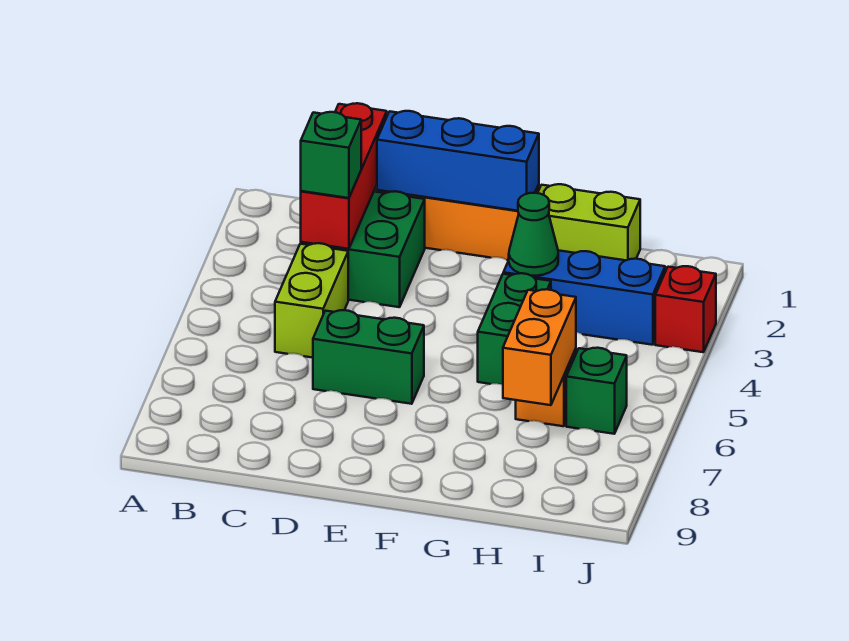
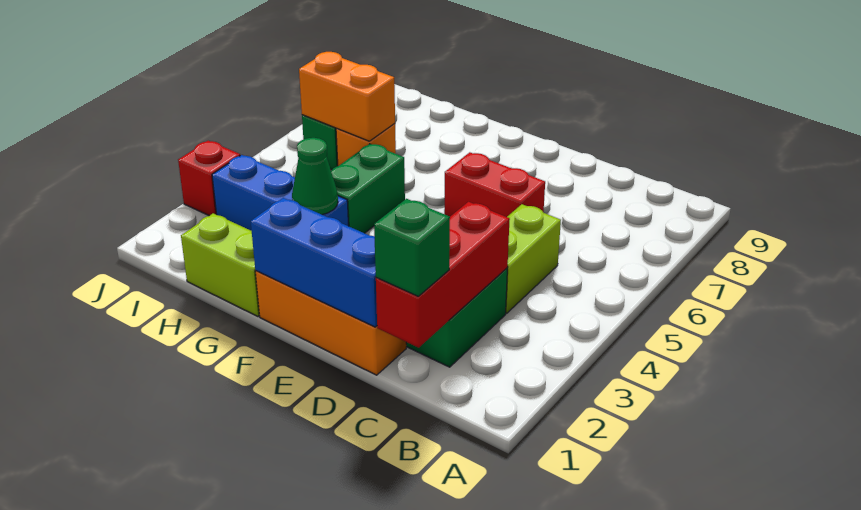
green 1x1 brick [301,112,361,198] -> green 1x1 brick moved to [374,199,450,296]
green 1x2 brick [313,310,424,404] -> red 1x2 brick [444,152,545,217]
orange 1x2 brick [503,289,576,405] -> orange 1x2 brick turned to [299,52,395,141]

